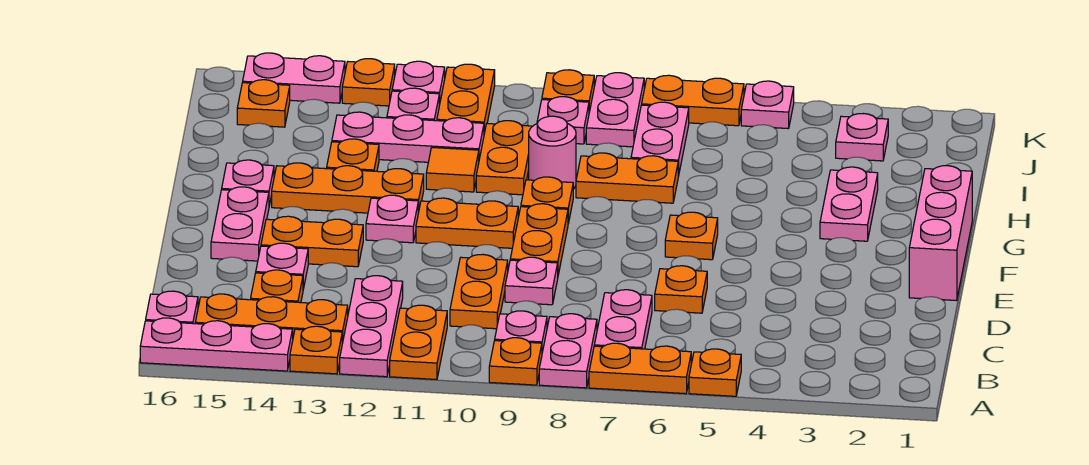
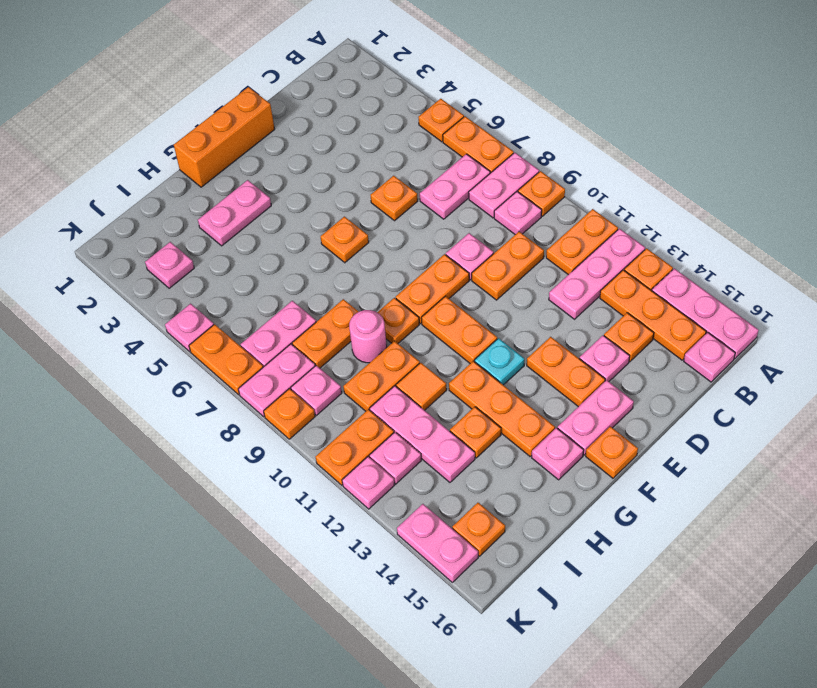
pink 1x3 brick [909,166,972,301] -> orange 1x3 brick [174,87,275,187]
pink 1x1 plate [366,195,418,243] -> cyan 1x1 plate [474,338,524,385]
orange 1x2 plate [576,153,678,203] -> orange 1x2 plate turned to [292,299,359,368]
orange 1x1 plate [342,59,395,106] -> orange 1x1 plate moved to [586,426,638,478]

